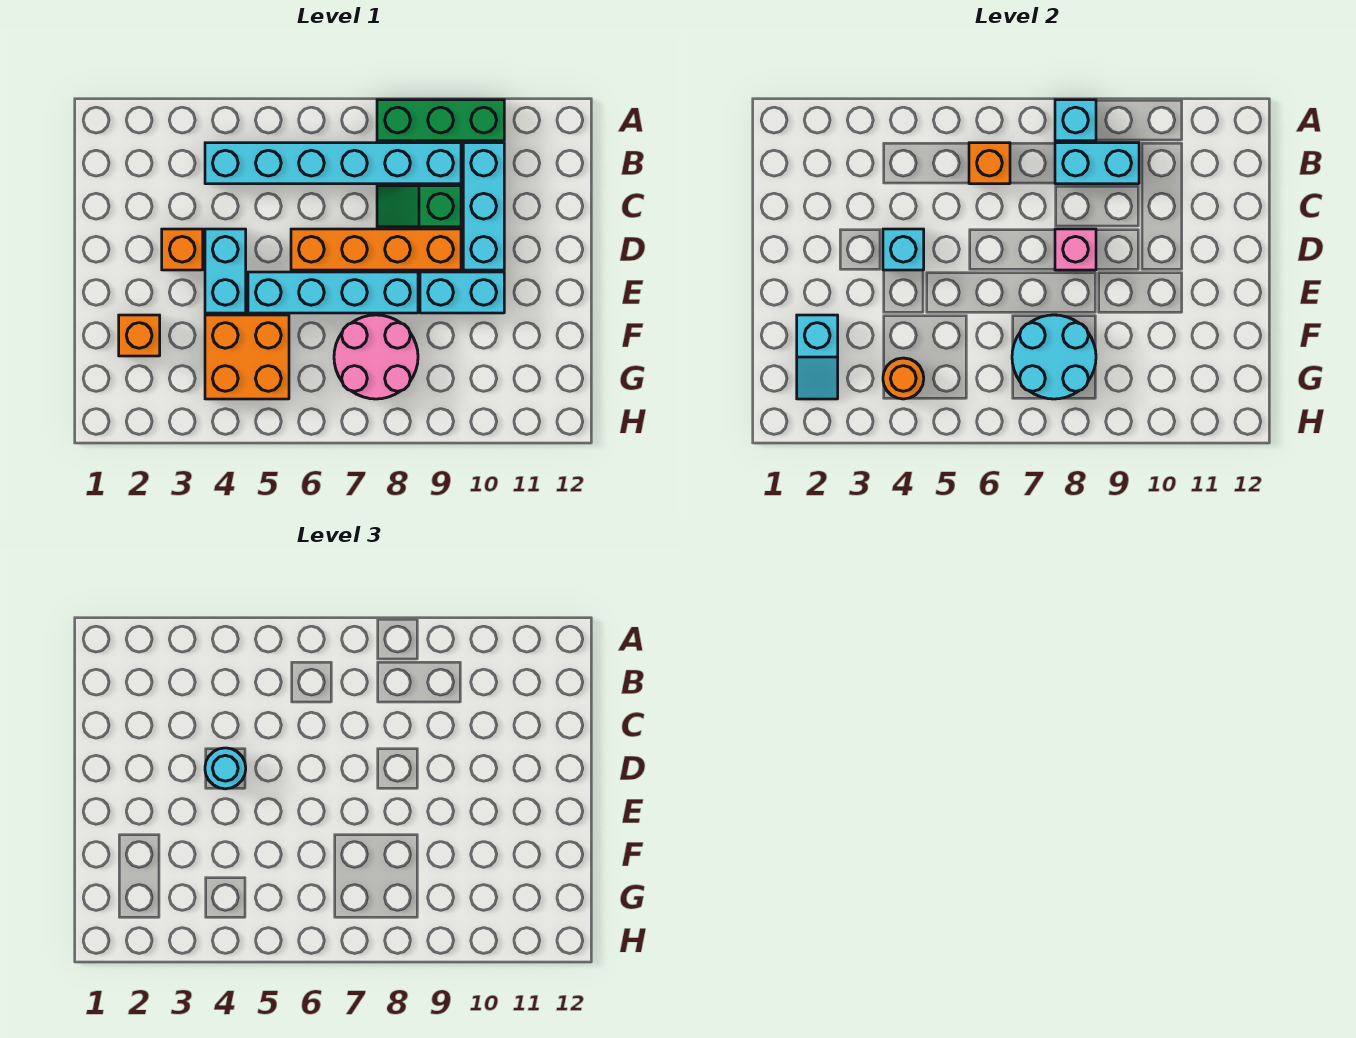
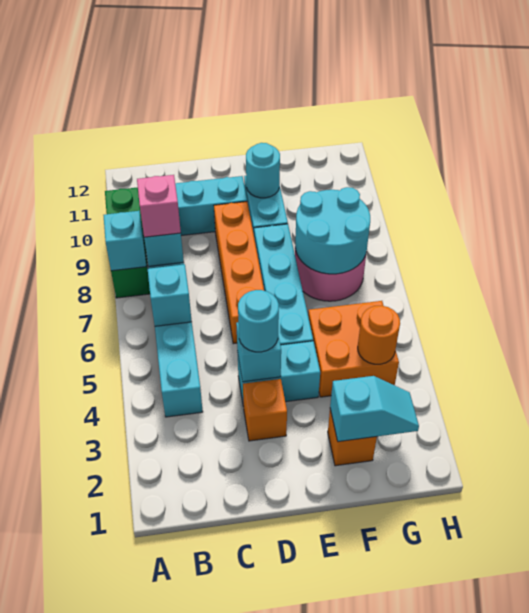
orange 1x1 brick [969,143,1010,184] -> cyan 1x1 brick [148,264,192,326]
green 1x2 slope [377,186,461,227] -> none
pink 1x1 brick [1055,229,1096,270] -> pink 1x1 brick moved to [137,175,181,237]
none -> cyan 1x1 round brick [246,143,280,198]

